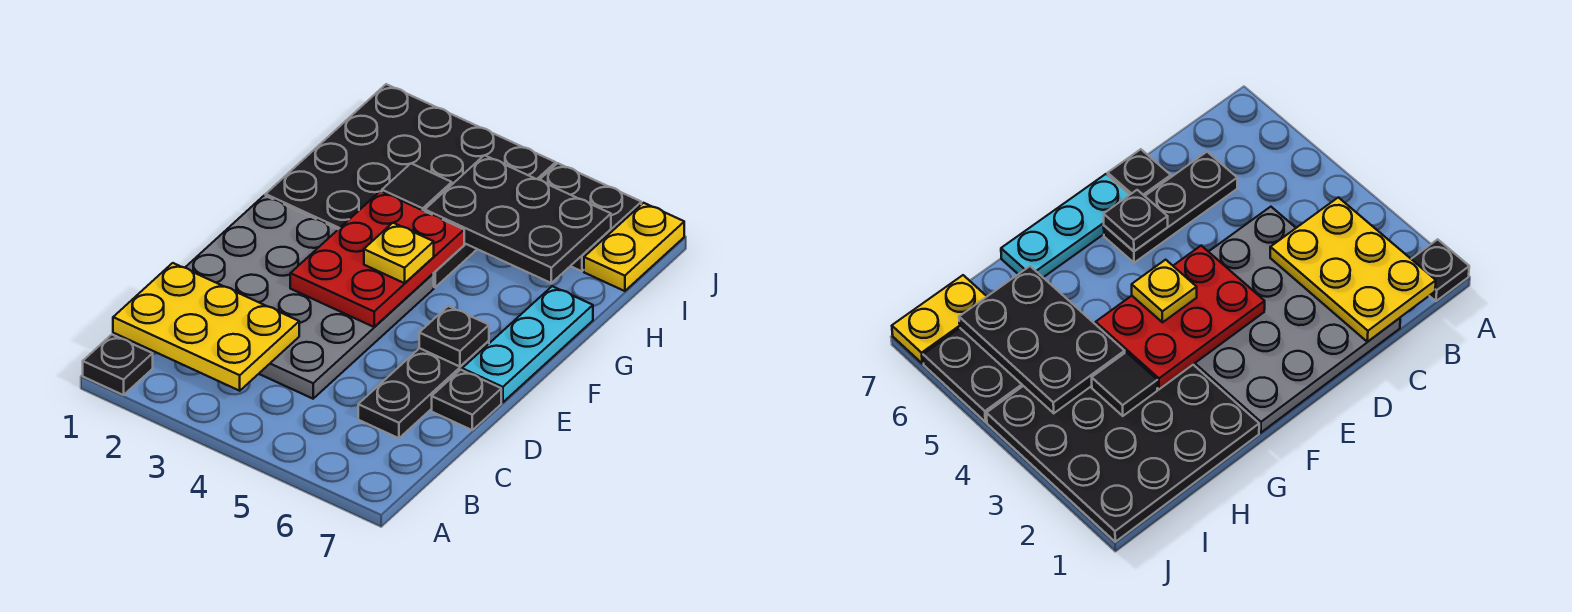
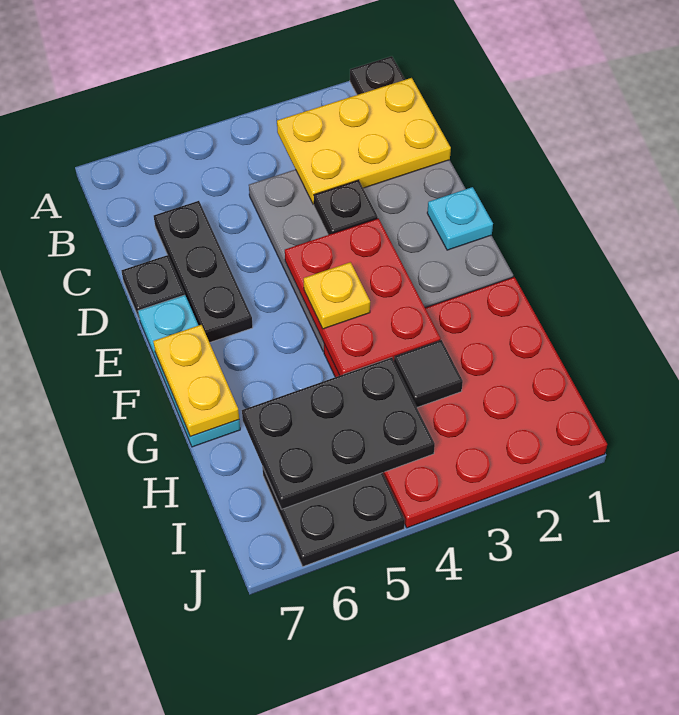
none -> cyan 1x1 plate [427,187,493,250]
black 1x1 plate [419,306,489,367] -> black 1x1 plate moved to [314,180,378,235]
black 4x4 plate [266,84,556,287] -> red 4x4 plate [324,277,607,528]
yellow 1x2 plate [584,203,684,291] -> yellow 1x2 plate moved to [153,325,239,437]

